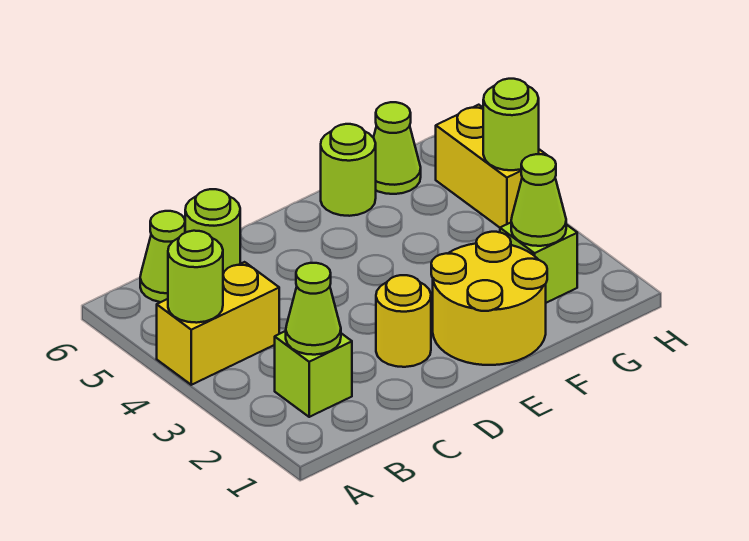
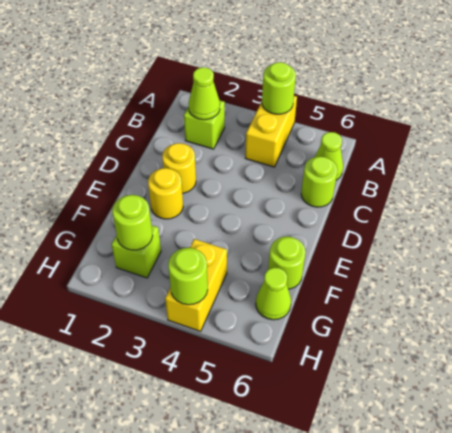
yellow 2x2 round brick [431,232,547,365] -> yellow 1x1 round brick [148,168,183,219]
lime 1x1 cone [511,154,566,246] -> lime 1x1 round brick [112,195,153,250]
yellow 1x2 brick [436,105,548,227] -> yellow 1x2 brick turned to [165,239,227,331]

